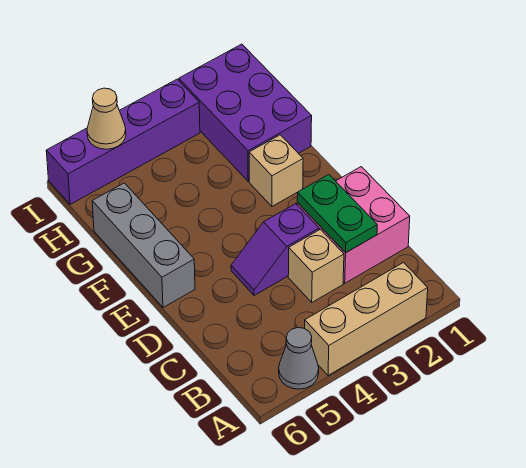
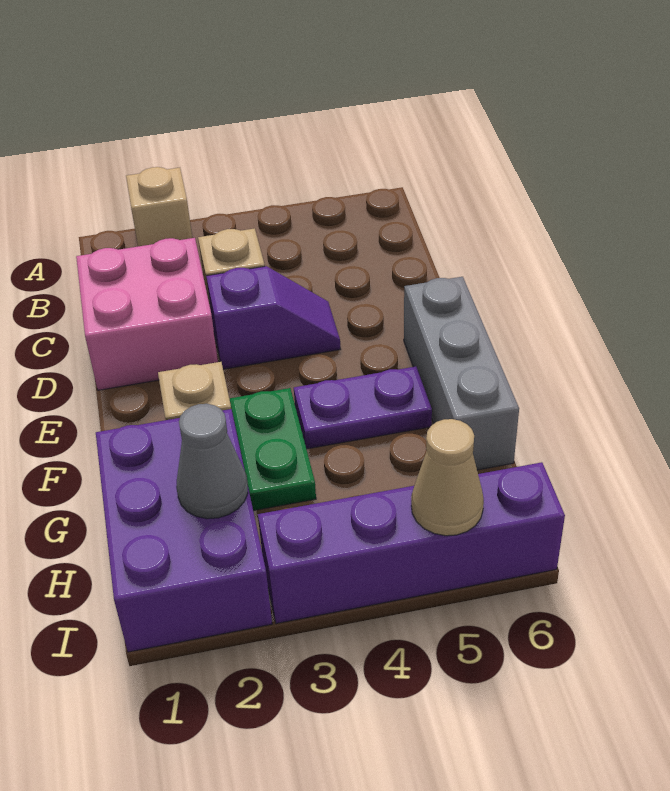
tan 1x3 brick [305,263,428,376] -> tan 1x1 brick [126,167,192,246]
grey 1x1 cone [279,328,319,389] -> grey 1x1 cone moved to [176,404,248,519]
green 1x2 plate [297,175,377,253] -> green 1x2 plate moved to [229,388,316,511]
none -> purple 1x2 plate [294,367,432,449]

